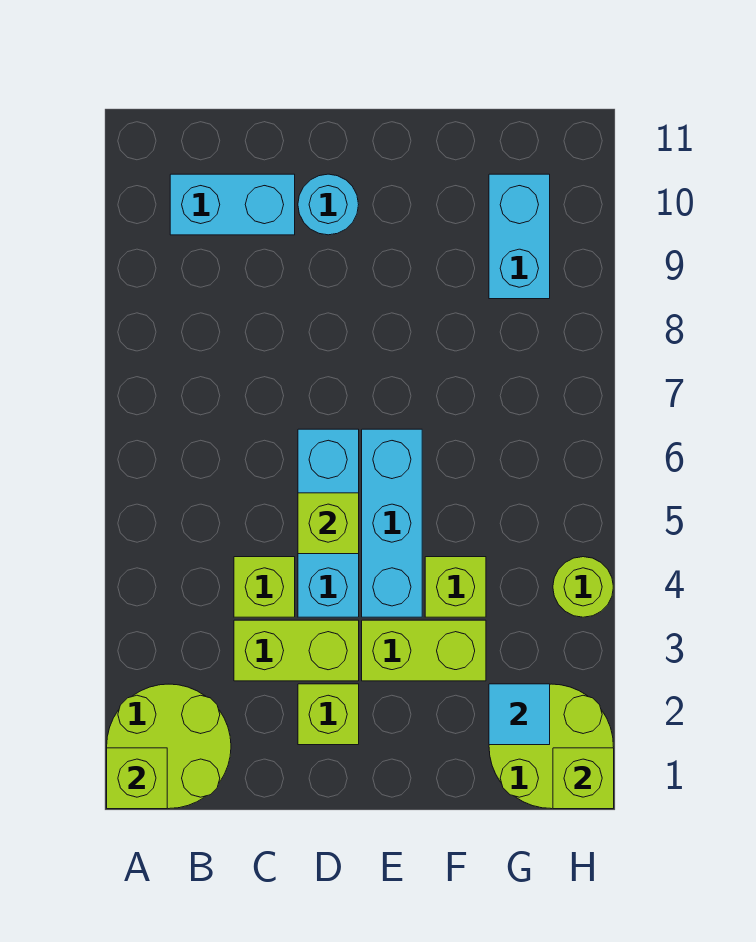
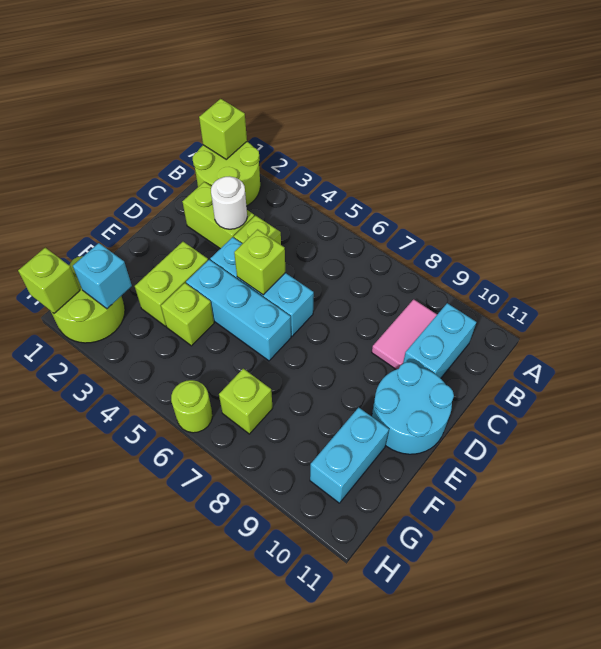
none -> pink 1x2 tile [372,299,437,369]
lime 1x2 brick [234,620,359,681] -> lime 1x2 brick turned to [182,182,254,249]
none -> white 1x1 round brick [211,176,247,229]
lime 1x1 brick [298,684,359,745] -> lime 1x1 brick moved to [219,369,273,434]
cyan 1x1 round brick [298,174,359,235] -> cyan 2x2 round brick [372,362,454,454]
cyan 1x1 tile [489,684,550,745] -> cyan 1x1 brick [73,243,132,309]
cyan 1x2 brick [489,174,550,299] -> cyan 1x2 brick turned to [310,407,389,503]
lime 1x1 round brick [553,557,613,617] -> lime 1x1 round brick moved to [171,380,212,433]

